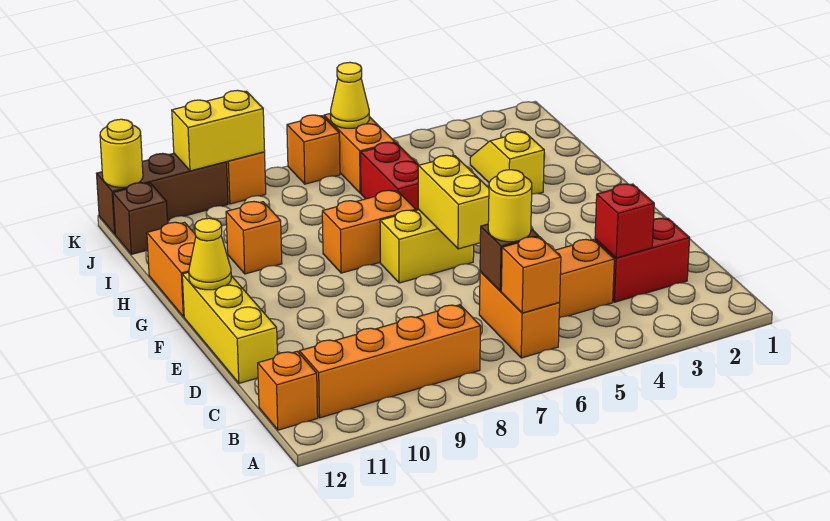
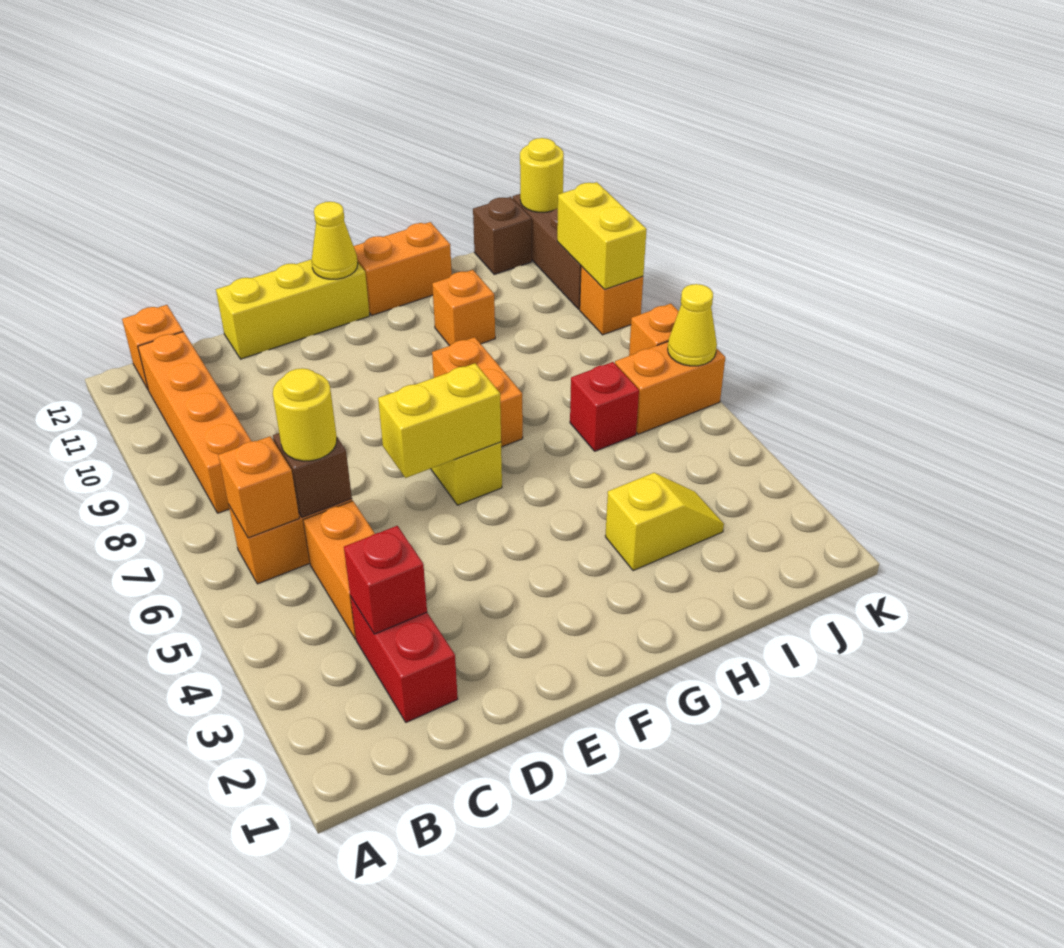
red 1x2 brick [361,142,419,210] -> red 1x1 brick [570,362,639,451]

